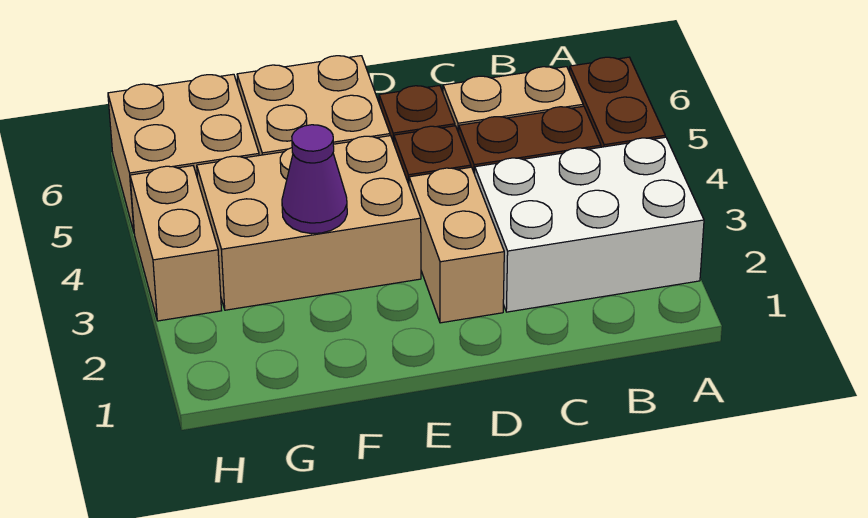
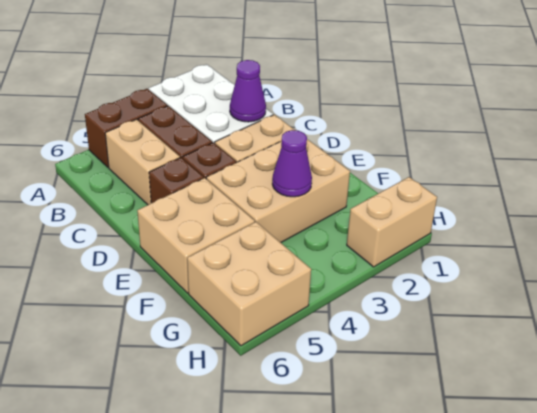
none -> purple 1x1 cone [230,60,266,122]
tan 2x3 brick [197,136,421,310] -> tan 2x3 brick turned to [206,139,350,243]
tan 1x2 brick [130,166,222,321] -> tan 1x2 brick moved to [347,177,437,267]

